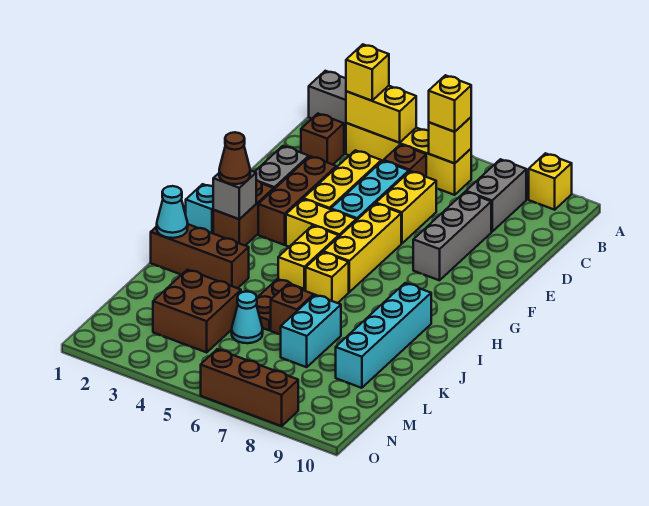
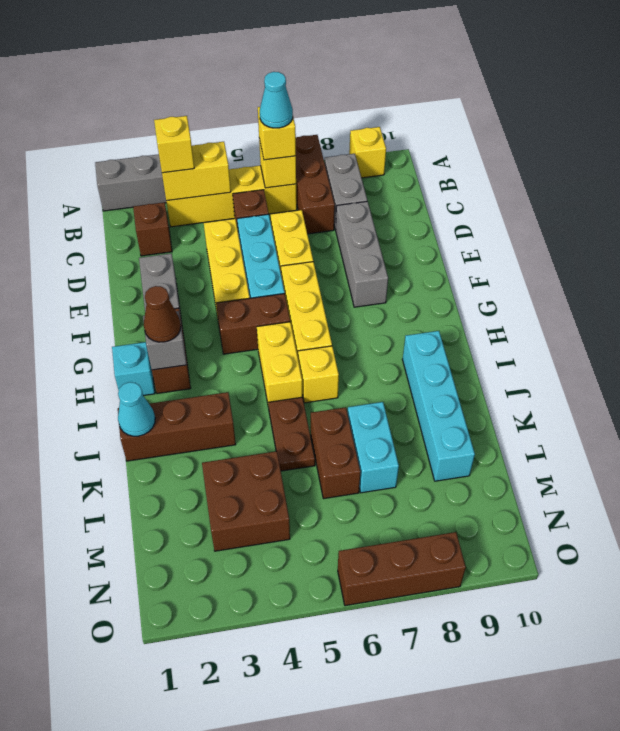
brown 1x3 brick [258,156,336,245] -> brown 1x3 brick moved to [296,135,335,234]
yellow 1x2 brick [286,199,356,247] -> brown 1x2 brick [216,294,290,354]
brown 1x1 brick [271,284,314,335] -> brown 1x2 brick [311,407,360,499]
cyan 1x1 cone [232,292,263,343] -> cyan 1x1 cone moved to [260,72,293,128]

